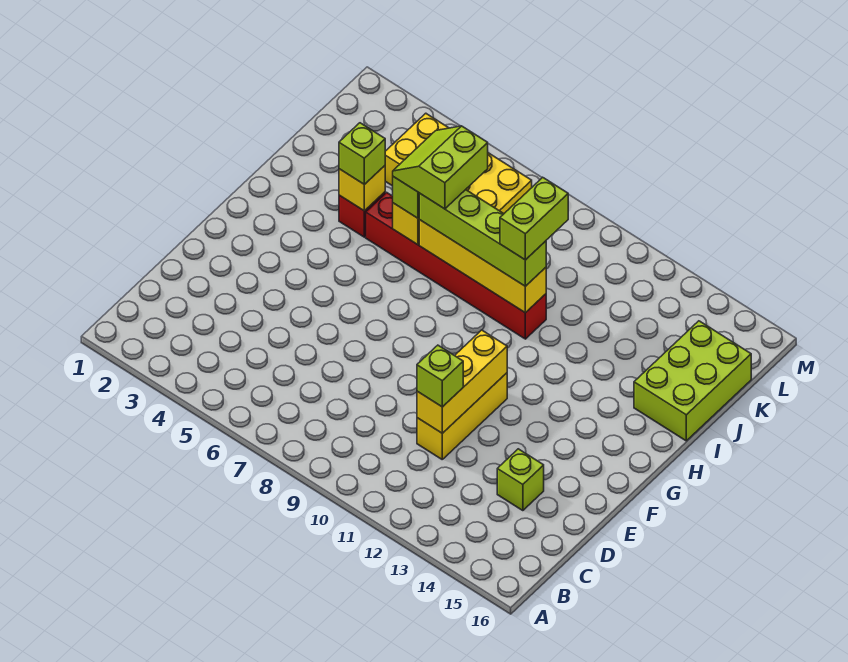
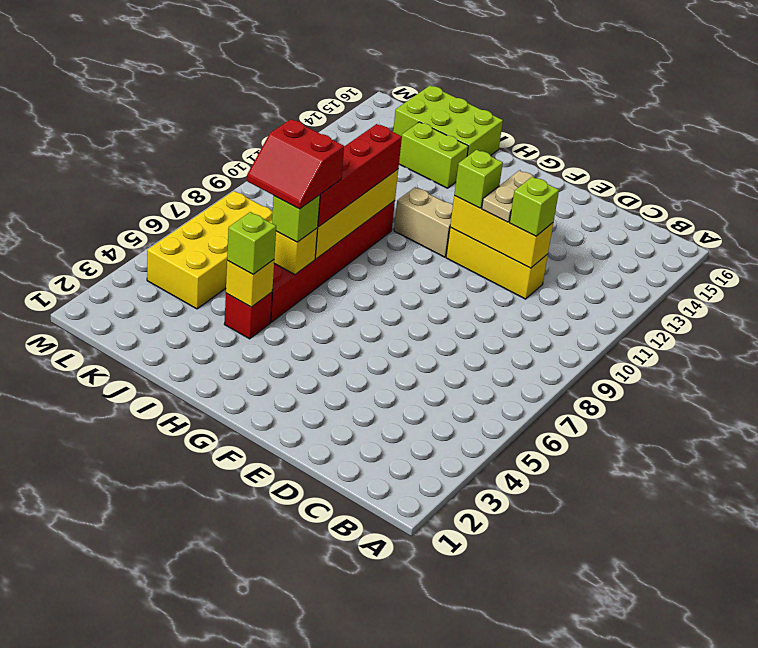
lime 1x1 brick [497,449,544,511] -> lime 1x1 brick moved to [454,150,503,208]
none -> tan 1x2 plate [482,170,534,222]
none -> tan 1x2 brick [394,187,453,257]
lime 2x2 slope [393,126,488,209] -> red 2x2 slope [247,119,344,209]
lime 1x4 brick [419,190,546,286] -> red 1x4 brick [318,124,402,227]
lime 1x2 brick [500,177,568,260] -> lime 1x2 brick moved to [399,122,468,188]

